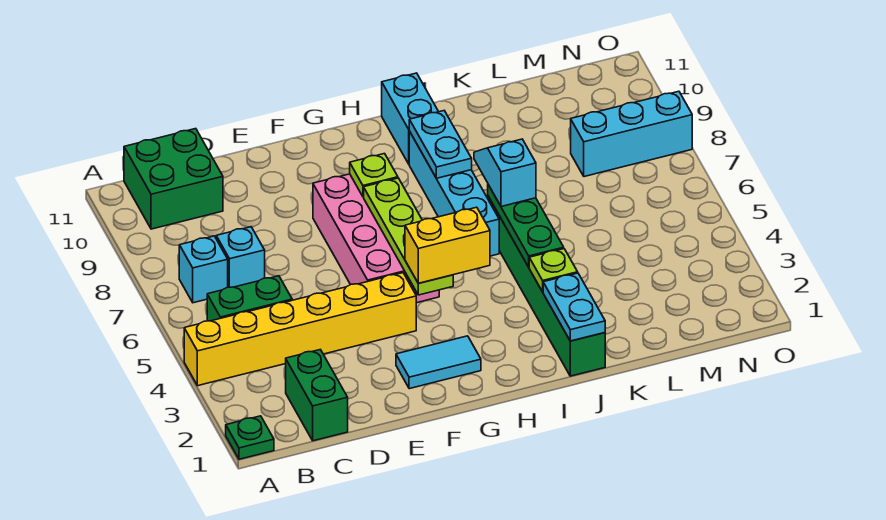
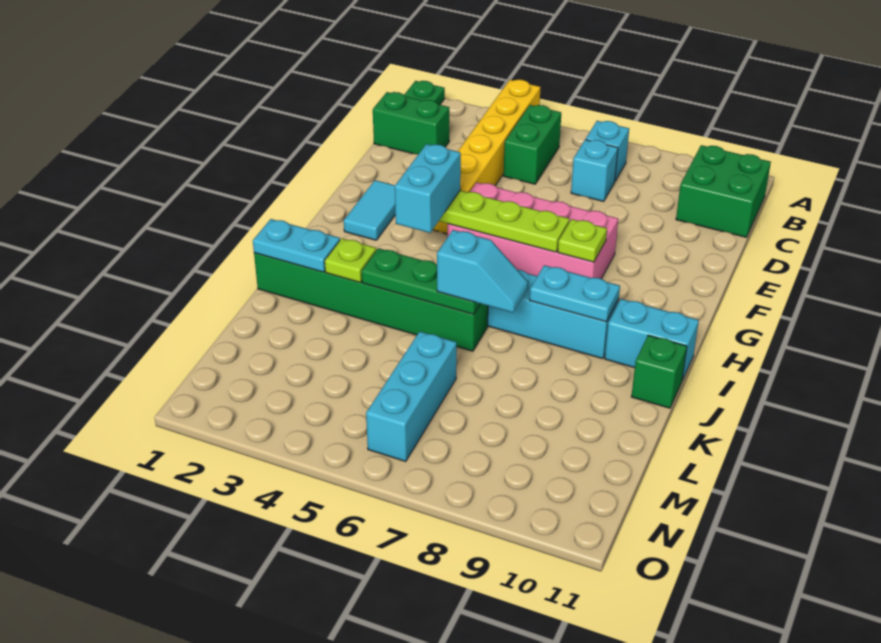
yellow 1x2 brick [405,207,490,283] -> cyan 1x2 brick [395,144,461,233]
none -> green 1x1 brick [631,335,687,408]
cyan 1x3 brick [571,91,692,177] -> cyan 1x3 brick moved to [366,332,457,461]

